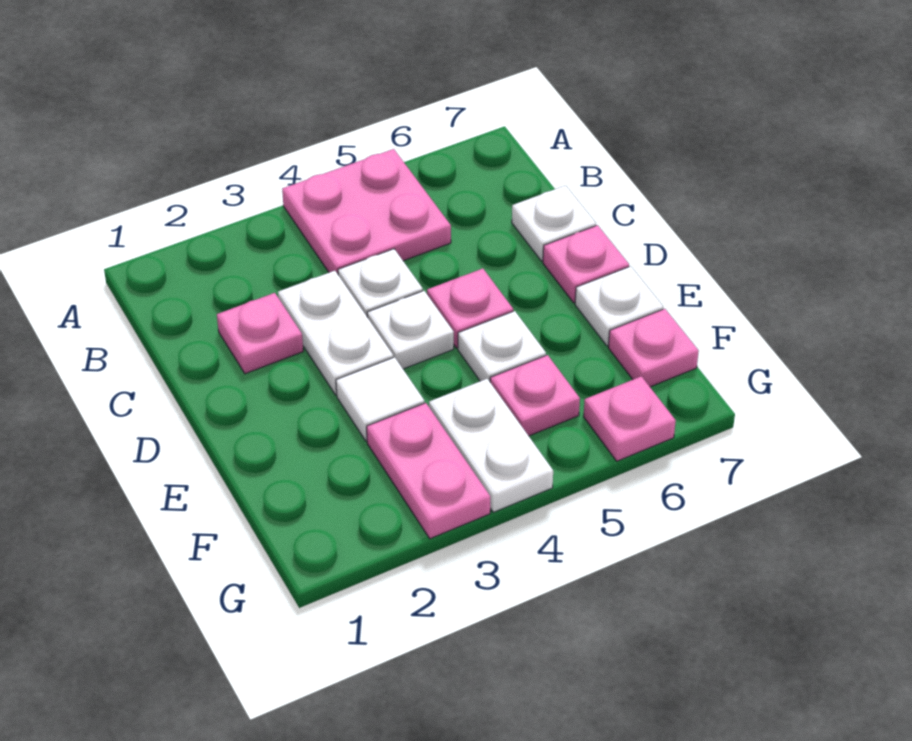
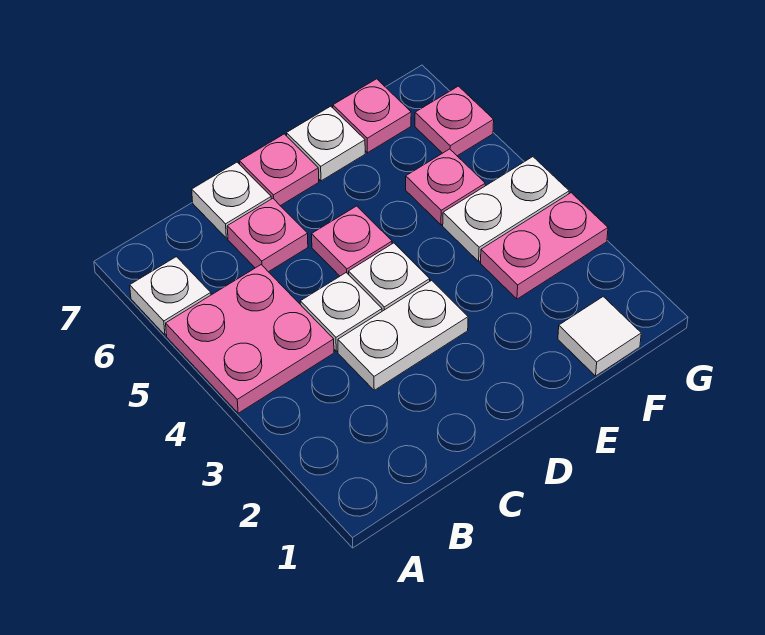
pink 1x1 plate [217,293,303,374] -> pink 1x1 plate moved to [227,198,308,272]
white 1x1 tile [336,357,425,441] -> white 1x1 tile moved to [558,297,641,376]
white 1x1 plate [458,311,546,381] -> white 1x1 plate moved to [130,257,211,335]

